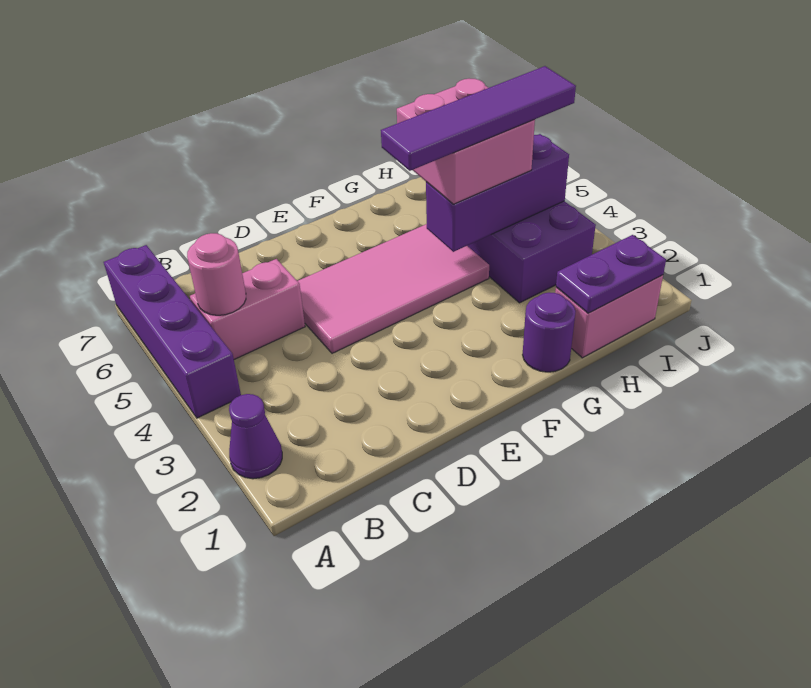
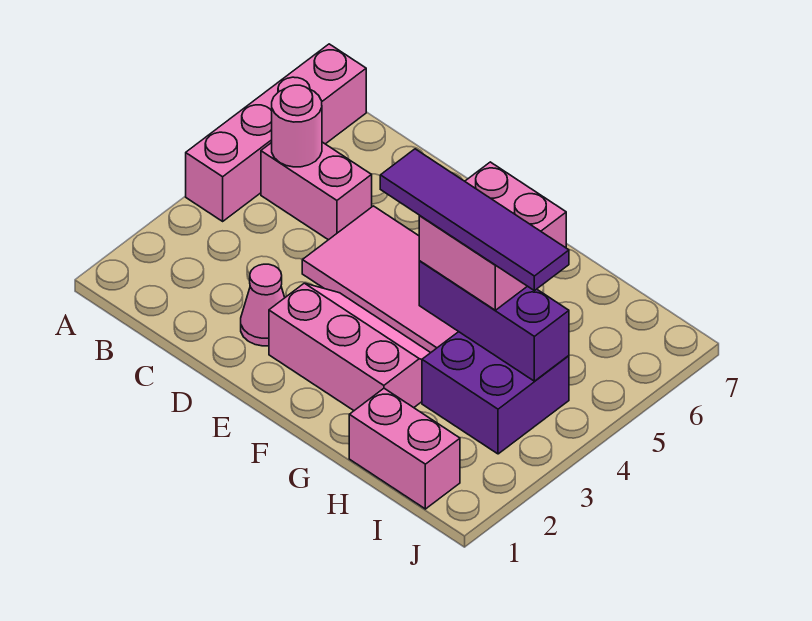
purple 1x1 cone [229,394,282,479] -> none
purple 1x4 brick [104,245,241,418] -> pink 1x4 brick [186,44,366,221]
none -> pink 1x1 cone [241,264,285,346]
none -> pink 2x3 slope [269,283,430,410]
purple 1x1 round brick [523,292,576,372] -> none
purple 1x2 plate [556,235,666,313] -> none

